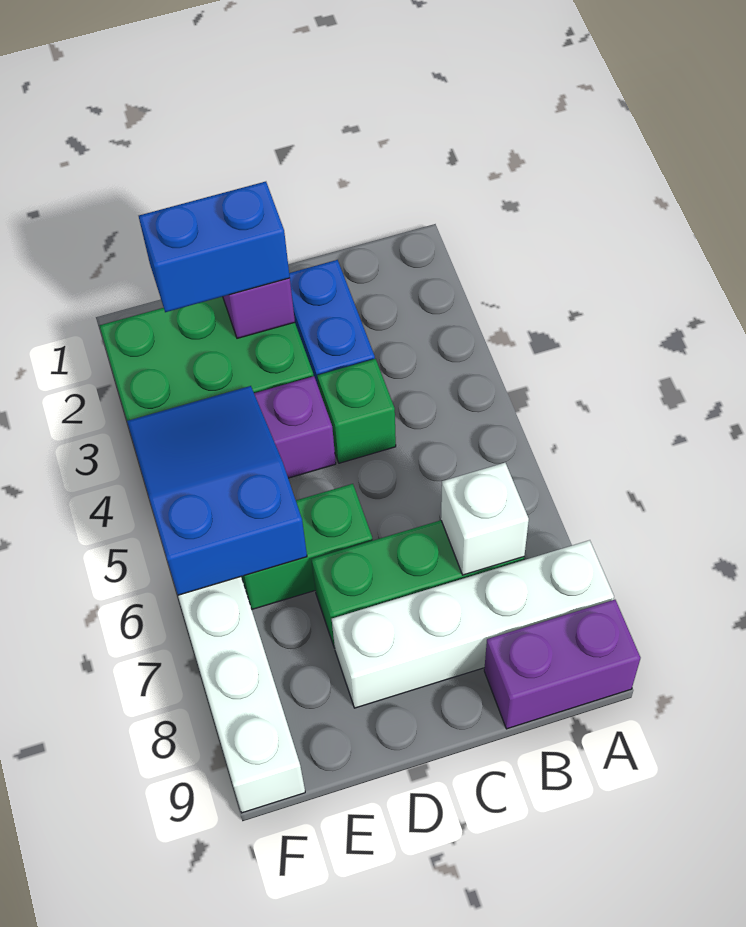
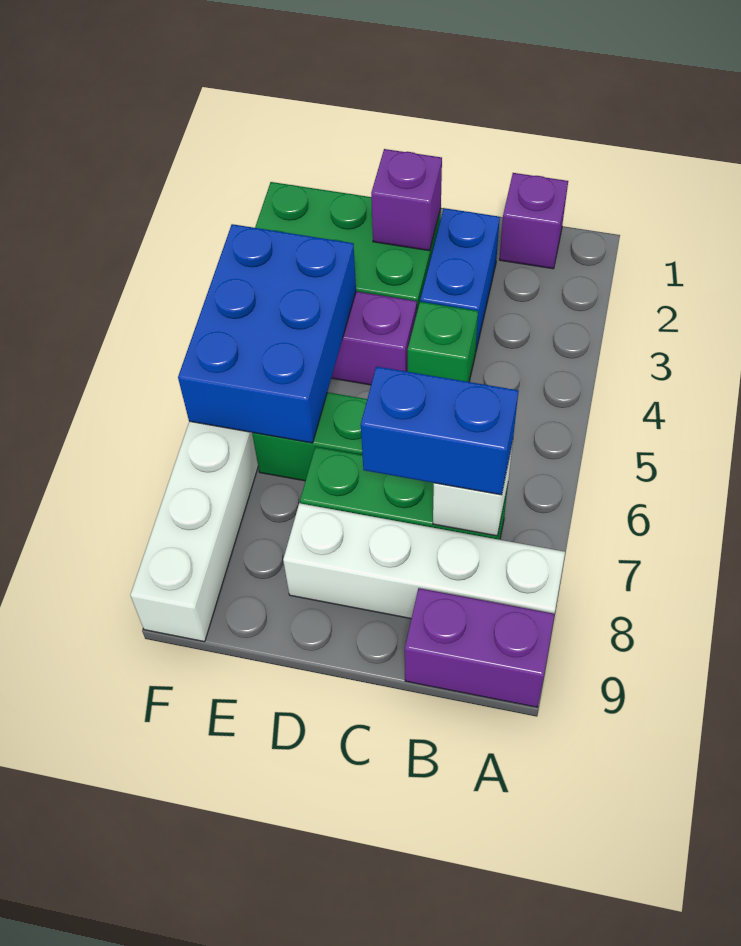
none -> purple 1x1 brick [500,173,568,269]
blue 1x2 brick [139,182,290,312] -> blue 1x2 brick moved to [361,366,518,495]
blue 2x3 slope [127,386,307,595] -> blue 2x3 brick [178,224,356,443]

